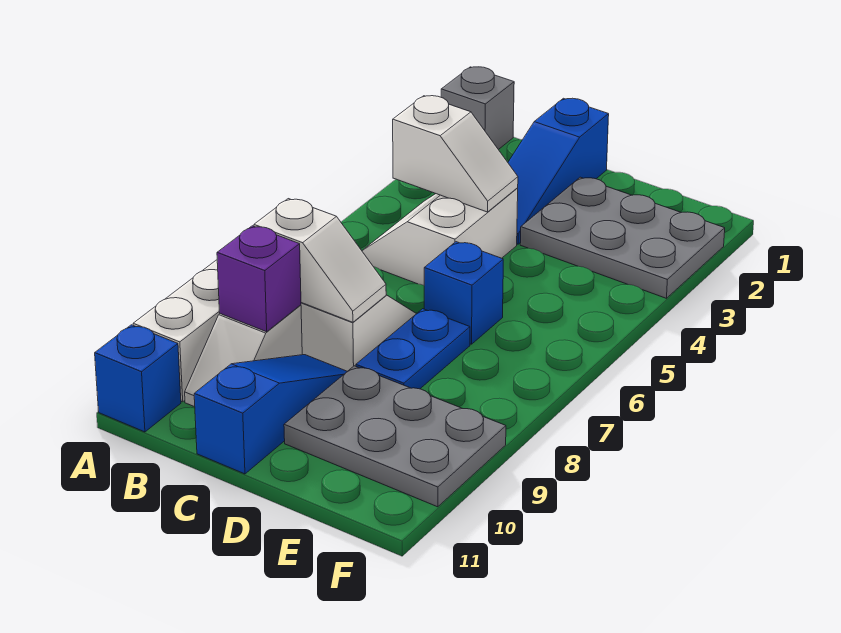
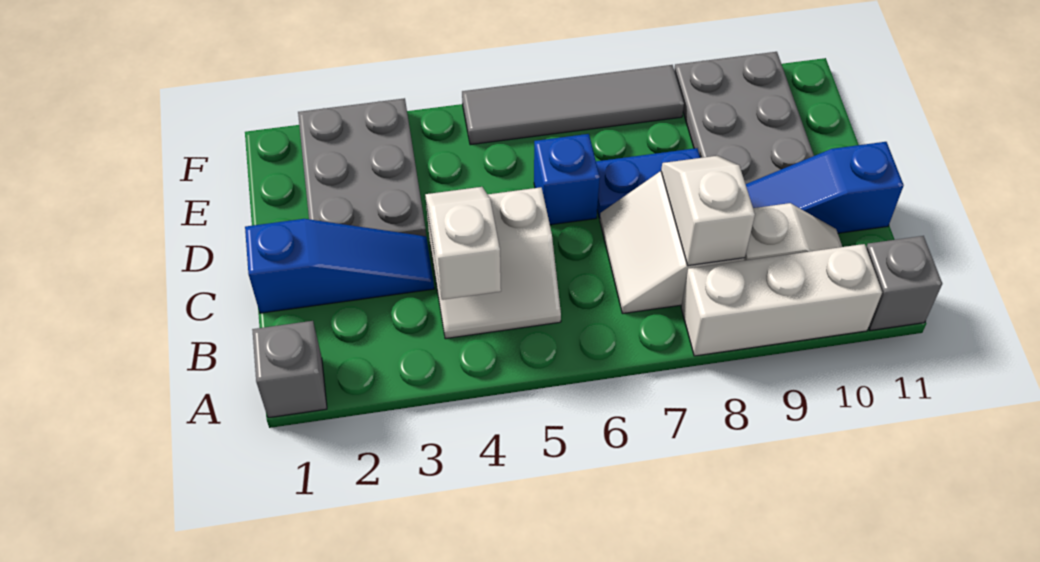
blue 1x1 brick [95,325,181,432] -> grey 1x1 brick [866,236,942,331]
purple 1x1 brick [217,226,301,332] -> none
none -> grey 1x4 tile [462,65,684,145]

